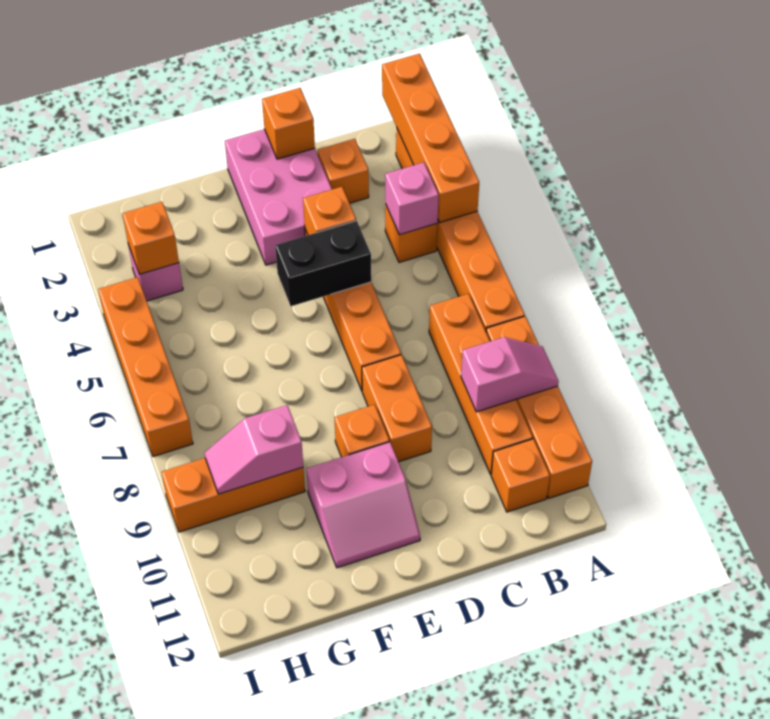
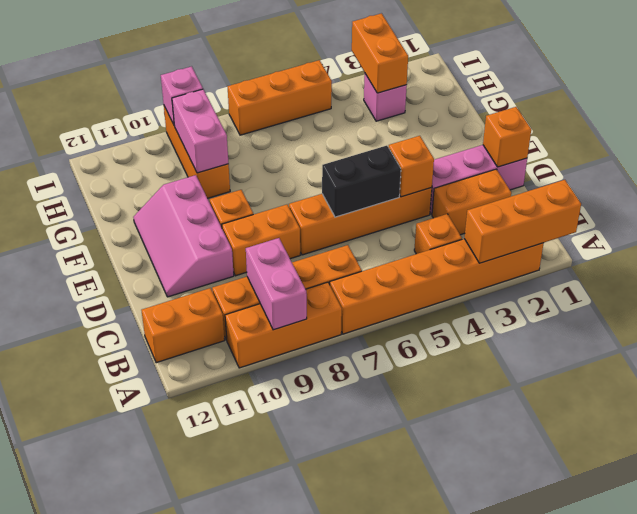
orange 1x4 brick [382,54,479,223] -> orange 1x3 brick [464,180,581,263]
orange 1x4 brick [486,316,592,498] -> orange 1x3 brick [225,282,342,368]
pink 1x2 slope [461,337,559,412] -> pink 1x2 brick [246,238,307,330]
pink 1x1 brick [385,162,439,235] -> pink 1x1 brick moved to [161,66,203,125]
orange 1x1 brick [491,439,550,512] -> orange 1x2 brick [142,288,225,363]
orange 1x1 brick [317,139,369,203] -> orange 1x2 brick [432,169,511,235]
pink 2x3 brick [225,129,332,265] -> pink 1x3 brick [430,145,527,215]
black 1x2 brick [275,221,371,306] -> black 1x2 brick turned to [322,146,401,217]
pink 2x2 slope [306,442,420,568] -> pink 2x3 slope [134,175,234,297]
pink 1x2 slope [204,405,303,494] -> pink 1x2 brick [172,89,229,173]
orange 1x1 brick [122,202,179,274] -> orange 1x2 brick [352,13,408,93]
orange 1x4 brick [98,277,193,457] -> orange 1x3 brick [227,60,332,135]

